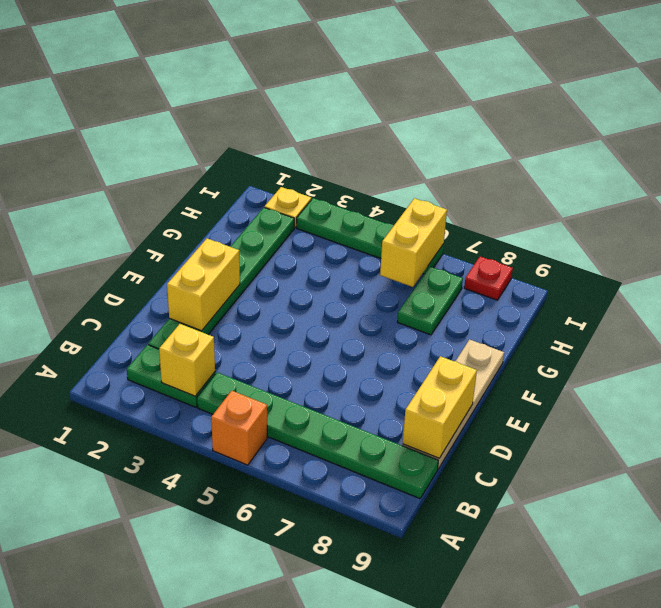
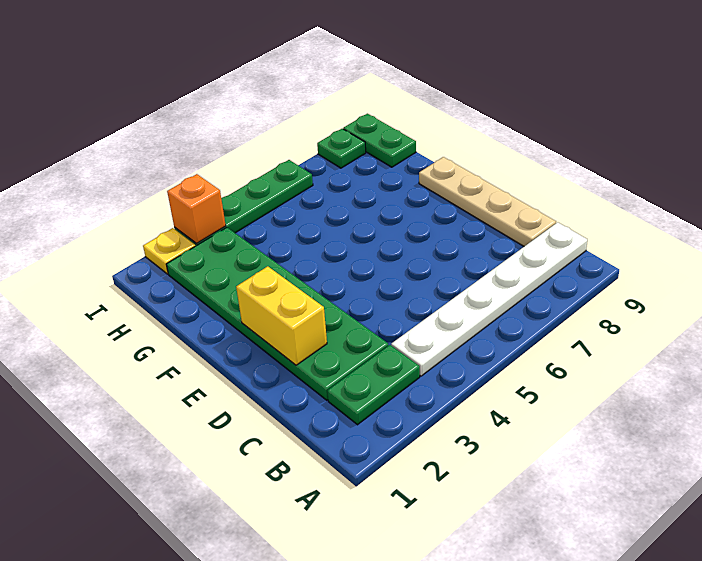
orange 1x1 brick [211,391,267,465] -> orange 1x1 brick moved to [167,174,226,244]
yellow 1x1 brick [159,324,215,396] -> none
green 1x6 plate [197,372,438,499] -> white 1x6 plate [391,222,587,376]
green 1x6 plate [148,207,294,349] -> green 2x6 plate [166,227,389,400]
yellow 1x2 brick [403,356,477,458] -> none
green 1x2 plate [398,267,463,335] -> green 1x2 plate moved to [343,114,416,167]
yellow 1x2 brick [380,198,447,287] -> none
red 1x1 plate [464,257,513,300] -> green 1x1 plate [317,129,366,168]

